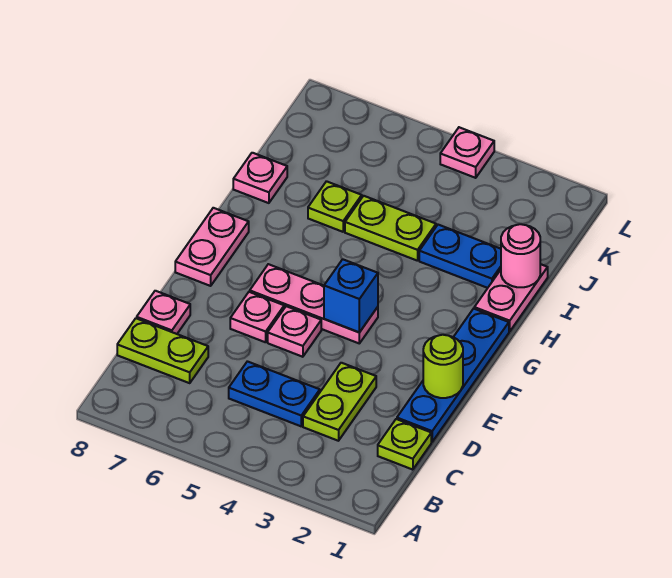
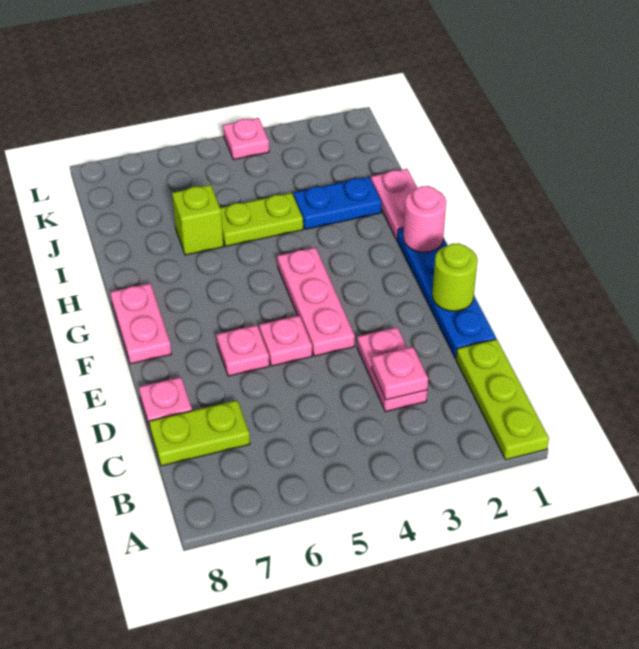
lime 1x1 plate [378,419,431,470] -> lime 1x3 plate [456,339,549,460]
lime 1x2 plate [303,363,376,441] -> pink 1x2 plate [357,327,427,412]
blue 1x2 plate [229,361,320,426] -> none
pink 1x3 plate [250,264,378,343] -> pink 1x3 plate turned to [277,247,355,356]
blue 1x1 brick [324,259,378,332] -> none
pink 1x1 round brick [501,224,540,287] -> pink 1x1 round brick moved to [403,186,446,252]
lime 1x1 plate [308,181,362,232] -> lime 1x1 brick [172,185,224,255]
pink 1x1 plate [233,153,287,203] -> pink 1x1 plate moved to [372,347,428,400]

